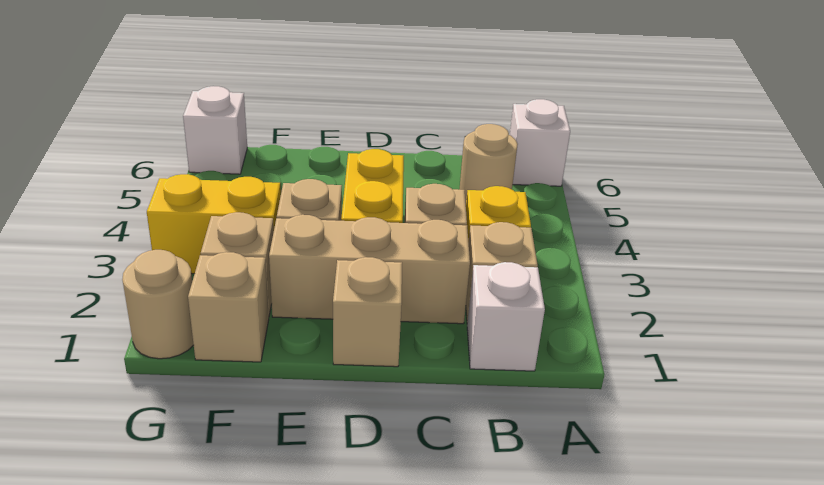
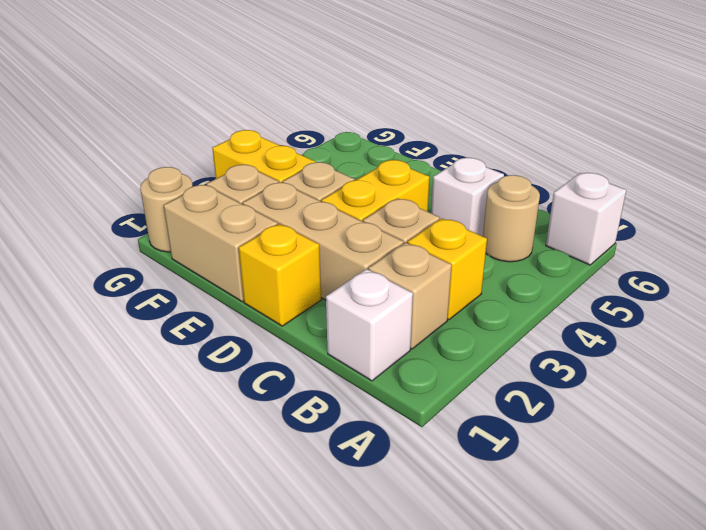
tan 1x1 brick [333,257,402,367] -> yellow 1x1 brick [239,224,321,326]
tan 1x1 brick [188,252,269,362] -> tan 1x2 brick [164,185,278,302]
white 1x1 brick [183,86,247,174] -> white 1x1 brick moved to [431,158,504,236]

